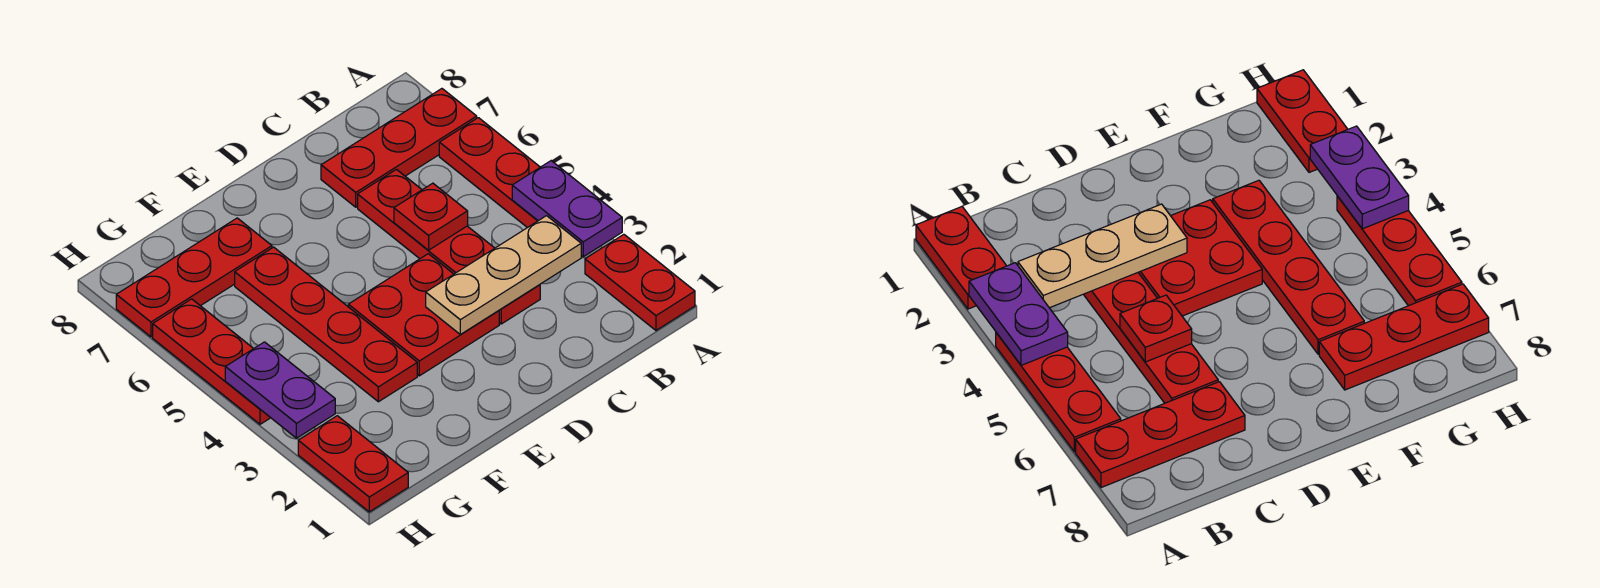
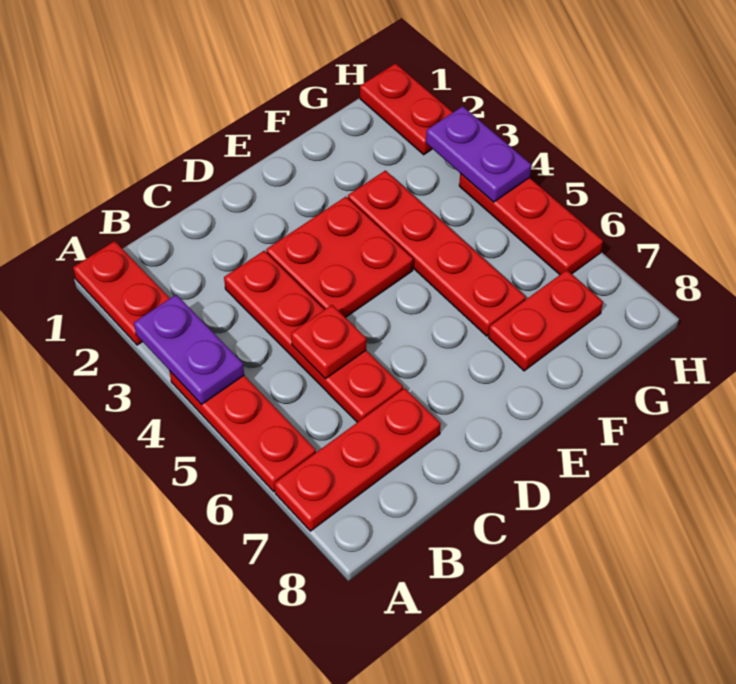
tan 1x3 plate [426,216,581,334] -> none
red 1x3 plate [116,218,272,337] -> red 1x2 plate [488,270,603,371]

